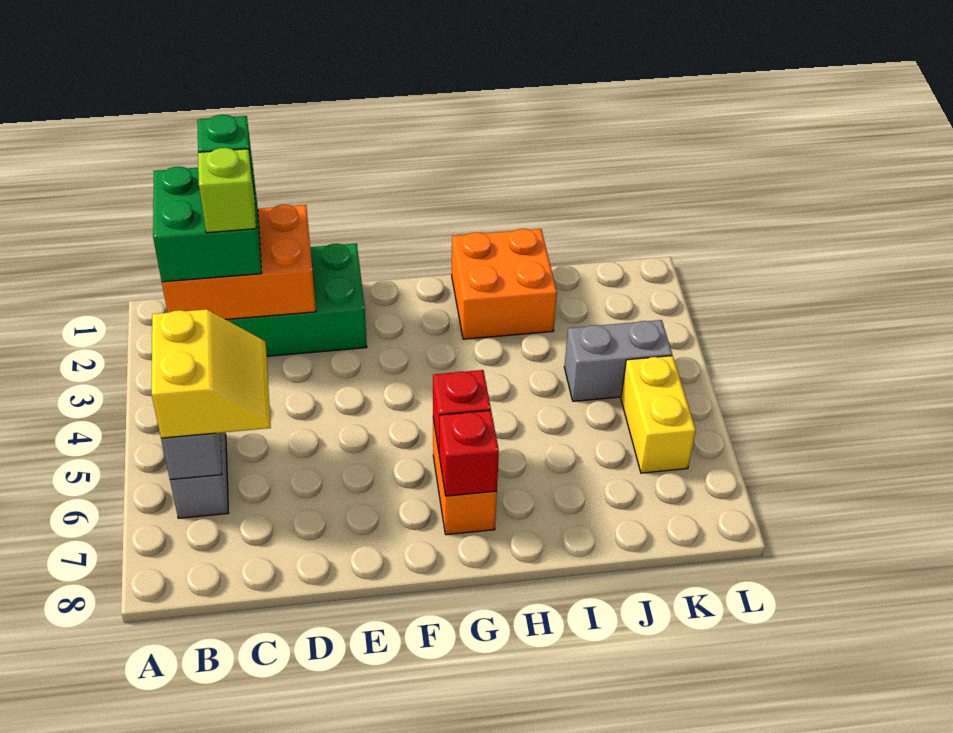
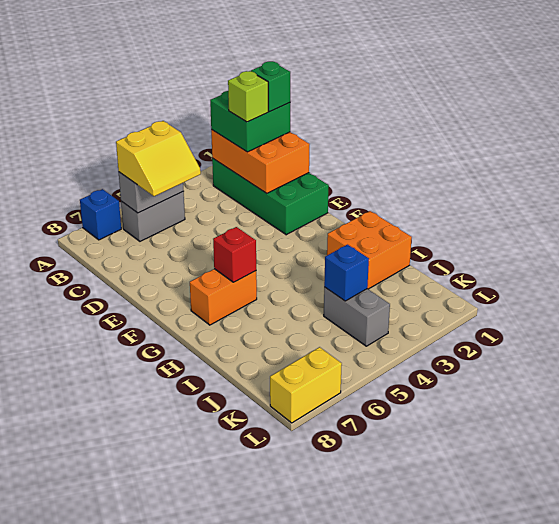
none -> blue 1x1 brick [80,189,121,240]
red 1x1 brick [439,410,499,496] -> none
none -> blue 1x1 brick [324,245,369,301]
yellow 1x2 brick [621,356,696,473] -> yellow 1x2 brick moved to [270,347,342,423]

